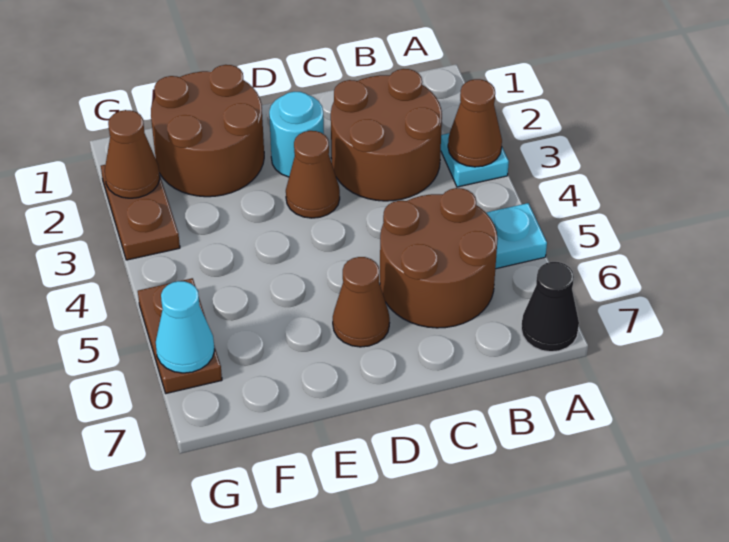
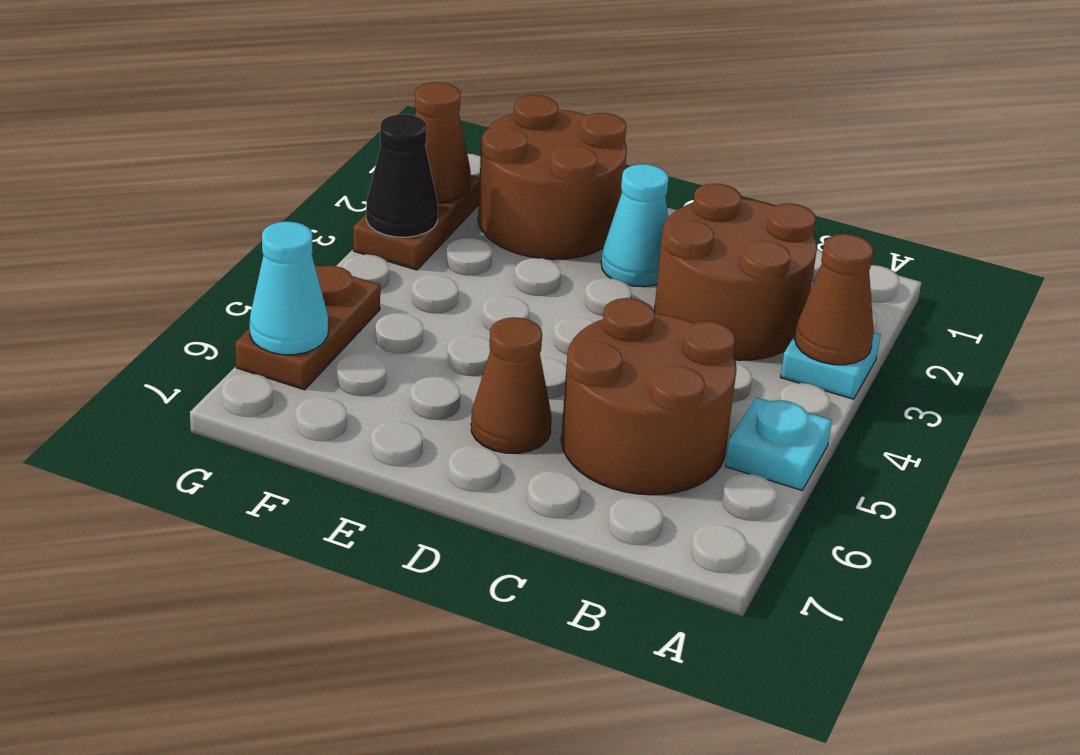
black 1x1 cone [521,262,579,352] -> black 1x1 cone moved to [366,114,438,237]
cyan 1x1 round brick [269,92,324,177] -> cyan 1x1 cone [601,164,669,287]
brown 1x1 cone [286,131,340,218] -> none

